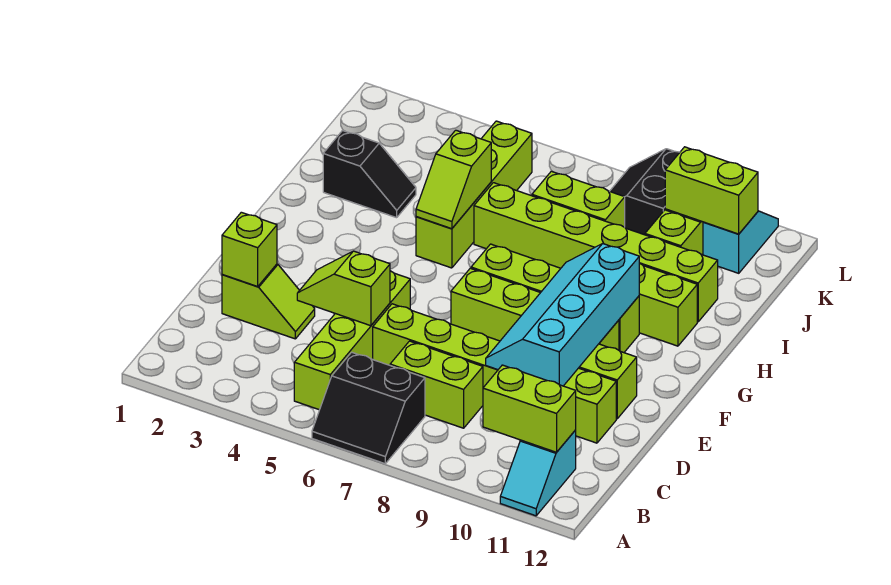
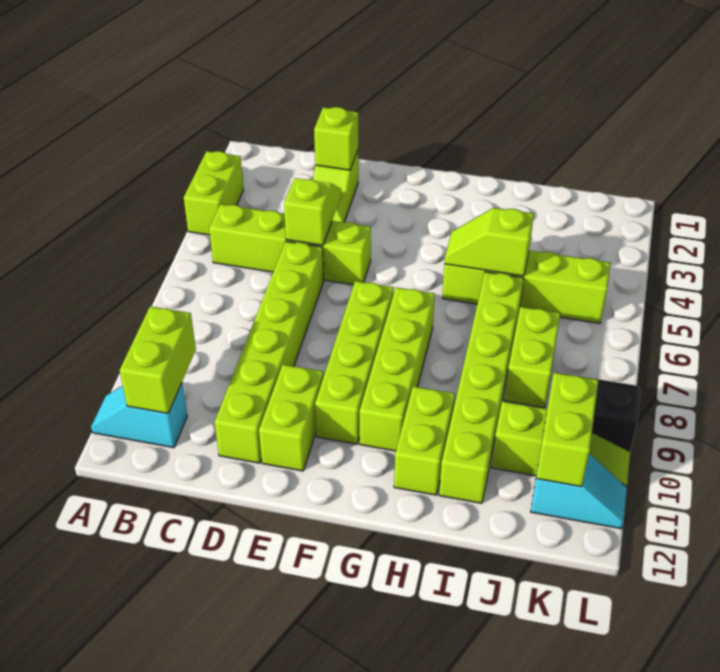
black 2x2 slope [312,352,425,464] -> none
lime 1x2 brick [390,341,483,428] -> lime 1x2 brick moved to [184,151,243,235]
cyan 2x4 slope [486,244,639,386] -> none
black 1x2 slope [323,130,416,218] -> none

